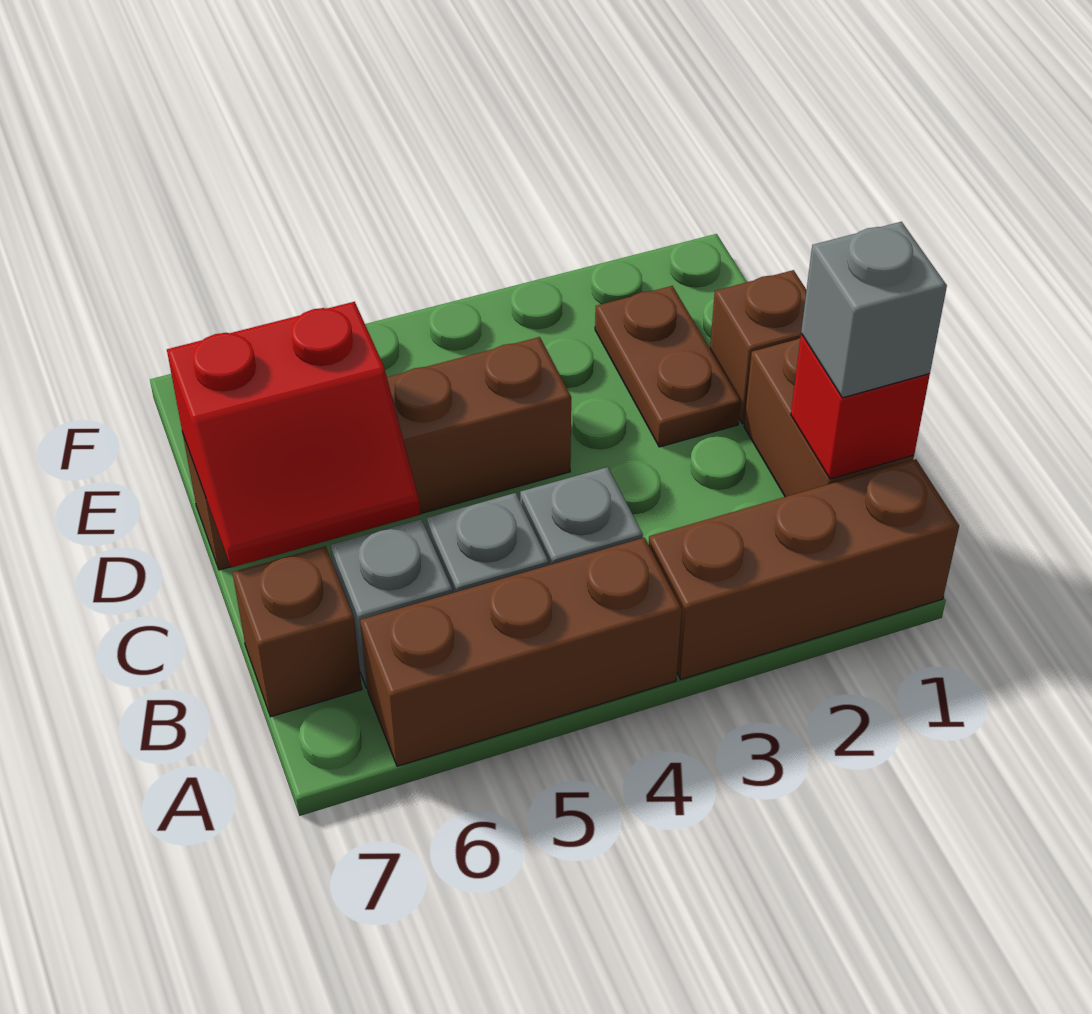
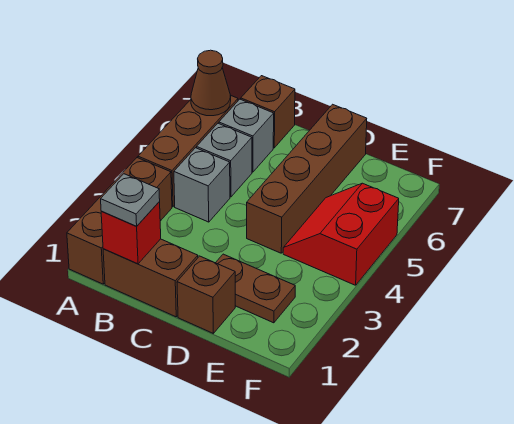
none -> brown 1x1 cone [191,50,231,116]
grey 1x1 brick [801,222,947,398] -> grey 1x1 plate [101,174,160,226]
red 2x2 slope [167,302,420,568] -> red 2x2 slope moved to [283,183,399,285]

